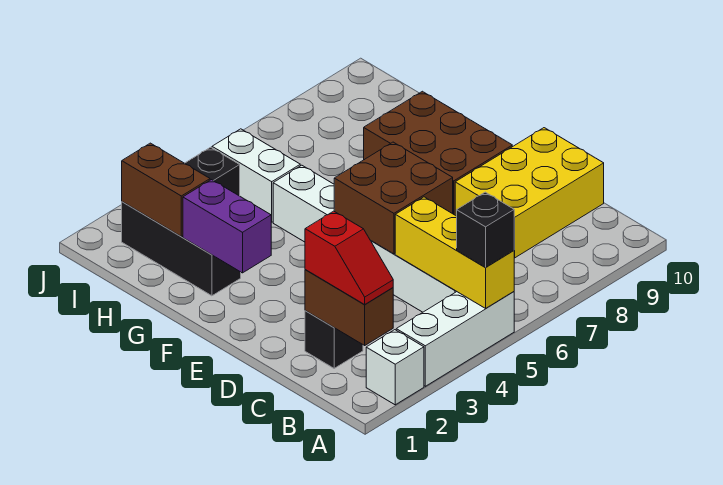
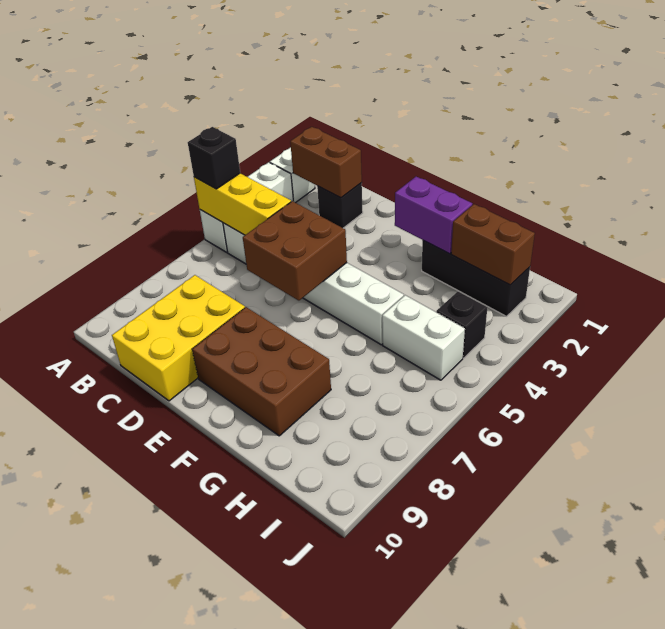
red 1x2 slope [305,211,393,304] -> none

